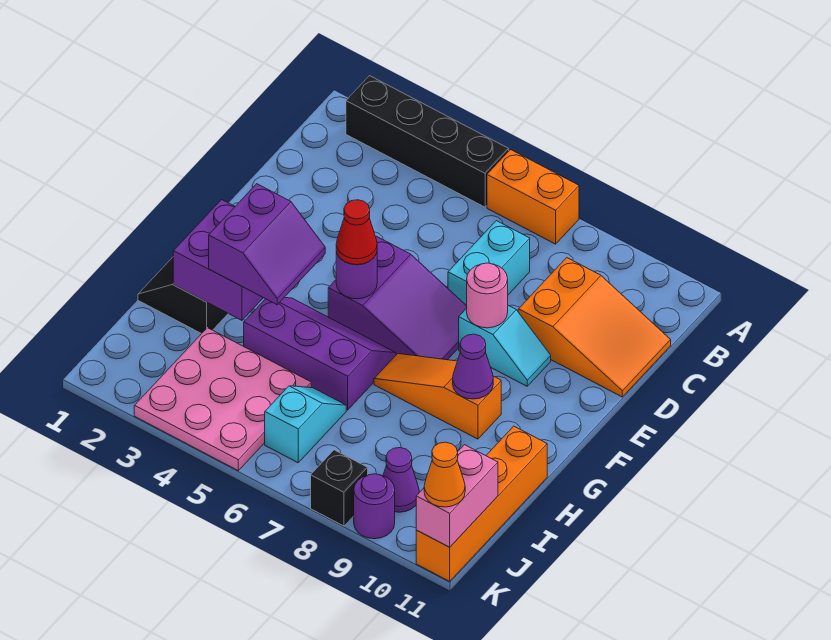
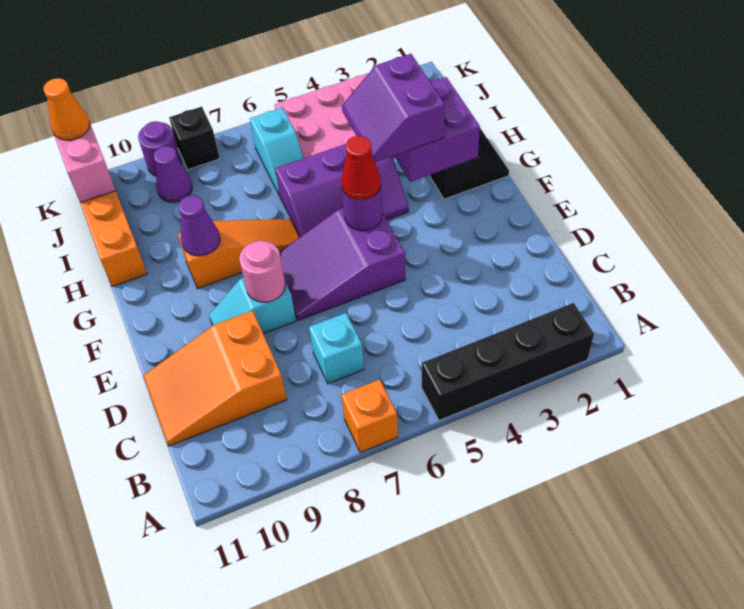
orange 1x2 brick [487,150,579,244] -> orange 1x1 brick [341,379,398,453]
cyan 1x2 brick [448,221,530,306] -> cyan 1x1 brick [309,313,364,384]

